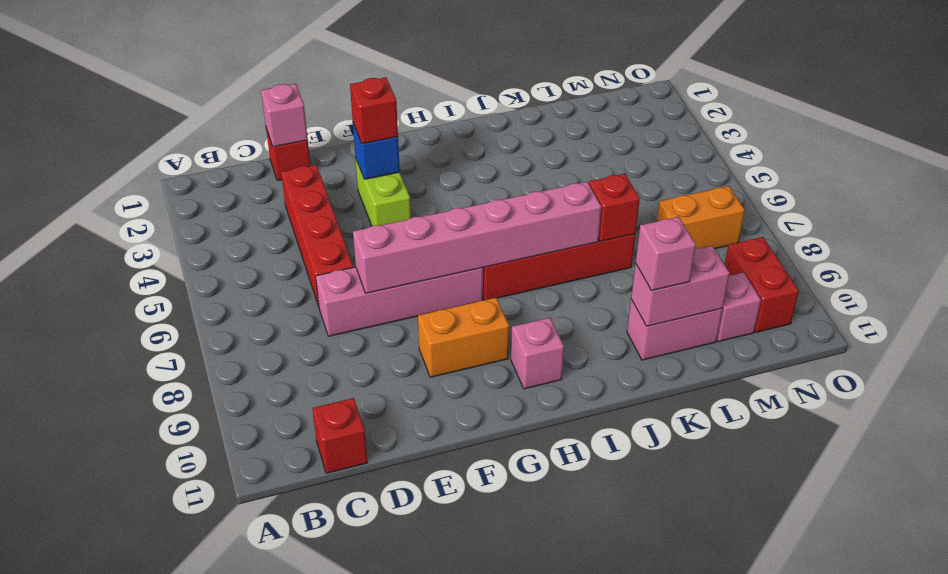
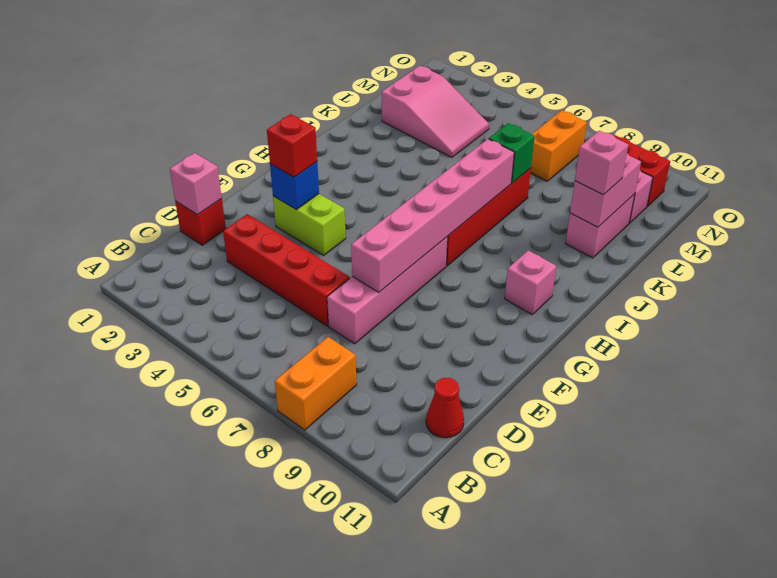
red 1x1 brick [312,398,368,473] -> red 1x1 cone [426,378,464,438]
orange 1x2 brick [418,298,509,377] -> orange 1x2 brick moved to [275,337,357,430]
red 1x1 brick [589,174,640,241] -> green 1x1 brick [489,123,535,183]
none -> pink 2x3 slope [382,66,489,157]

